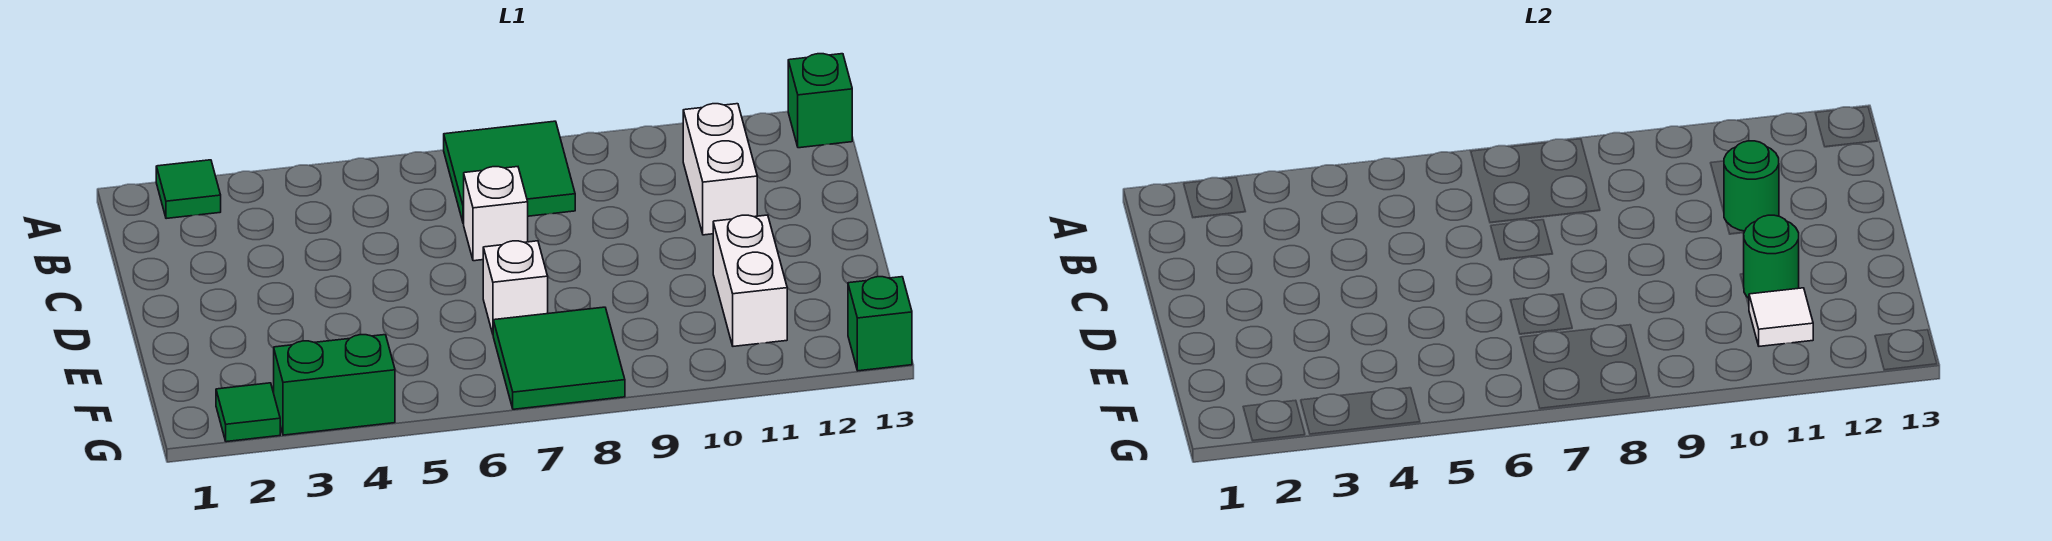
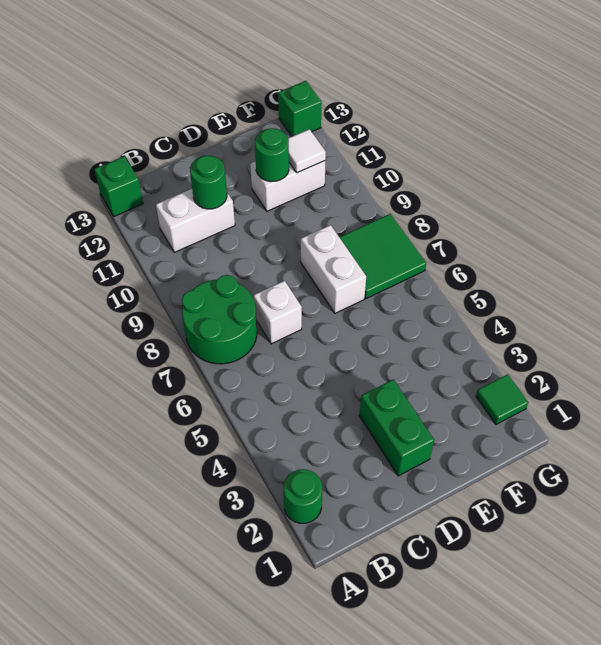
green 1x1 tile [156,160,221,219] -> green 1x1 round brick [284,469,322,523]
green 2x2 tile [444,121,575,224] -> green 2x2 round brick [182,275,257,364]
white 1x1 brick [483,241,548,334] -> white 1x2 brick [301,225,366,313]
green 1x2 brick [274,335,395,435] -> green 1x2 brick moved to [359,379,434,476]

